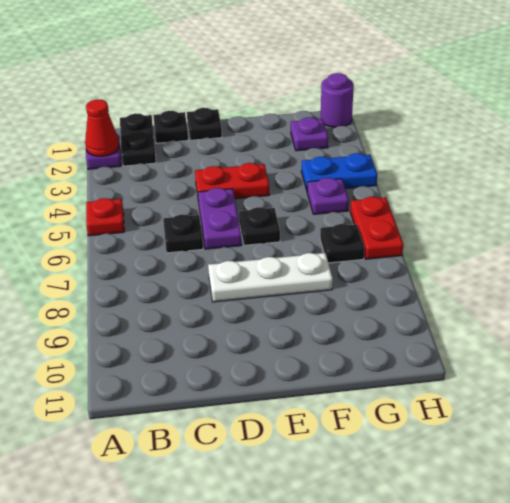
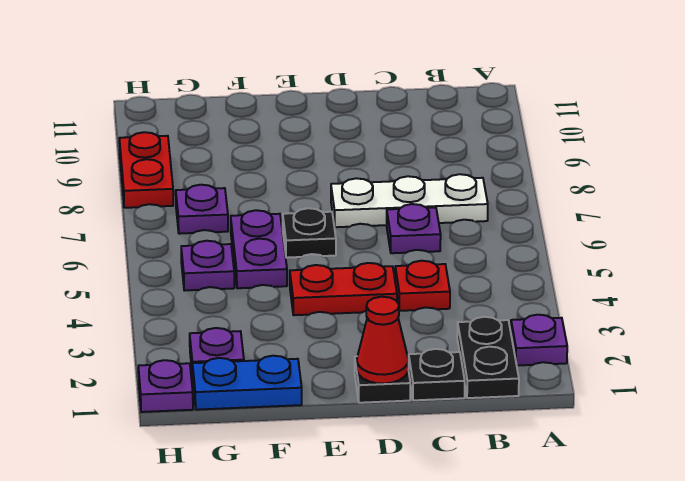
red 1x1 cone [85,100,119,156] -> red 1x1 cone moved to [357,297,408,384]
red 1x1 plate [86,198,124,236] -> red 1x1 plate moved to [395,261,450,311]
black 1x1 plate [163,214,203,253] -> purple 1x1 plate [387,204,441,253]
purple 1x2 plate [198,188,242,249] -> purple 1x2 plate moved to [231,210,287,288]
white 1x3 plate [208,253,333,302] -> white 1x3 plate moved to [331,174,488,227]
blue 1x2 plate [301,153,377,190] -> blue 1x2 plate moved to [193,356,302,410]
black 1x1 plate [320,224,364,263] -> purple 1x1 plate [176,185,228,234]
purple 1x1 round brick [321,73,354,127] -> purple 1x1 plate [138,360,193,412]
red 1x2 plate [350,197,403,259] -> red 1x2 plate moved to [119,132,173,208]

